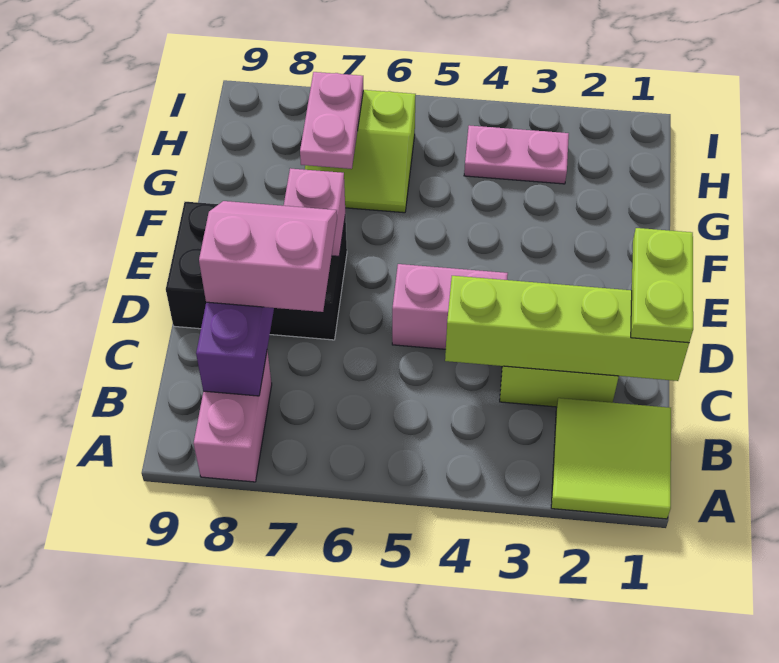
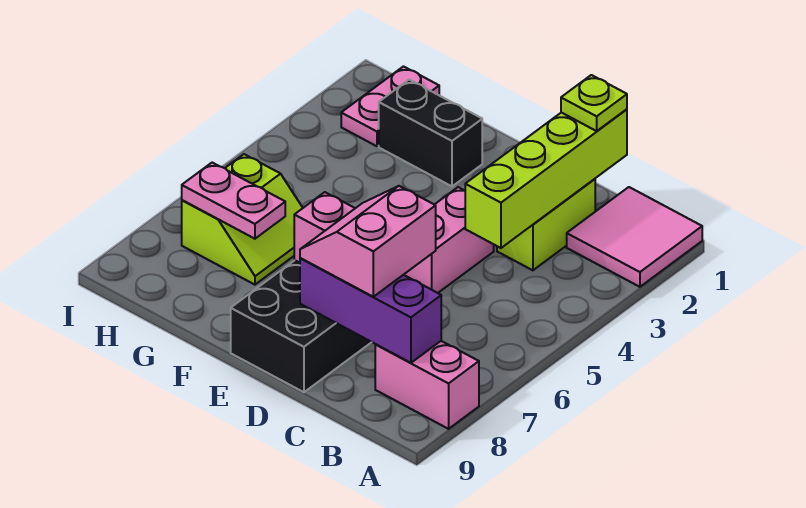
lime 2x2 tile [551,398,671,519] -> pink 2x2 tile [567,187,702,287]
lime 1x2 plate [631,228,693,343] -> lime 1x1 plate [561,75,627,131]
none -> black 1x2 brick [379,80,482,186]
pink 1x2 plate [464,125,569,184] -> pink 1x2 plate moved to [341,67,439,146]

